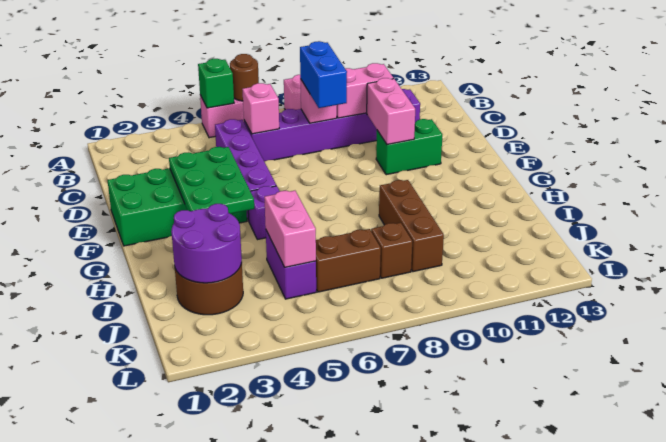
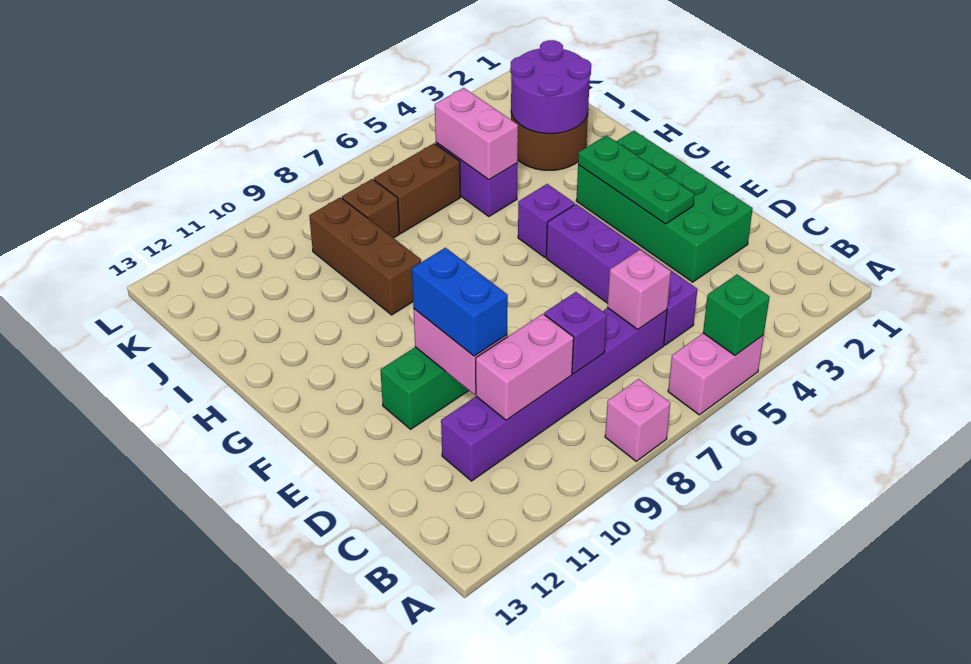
brown 1x1 round brick [230,54,259,101] -> none
pink 1x1 brick [300,79,337,123] -> purple 1x1 brick [544,292,607,374]
blue 1x2 brick [300,41,347,108] -> blue 1x2 brick moved to [412,248,508,356]
green 2x4 brick [108,168,247,246] -> green 2x4 brick turned to [576,131,753,282]
green 2x3 plate [169,147,254,214] -> green 1x3 plate [578,135,694,224]

